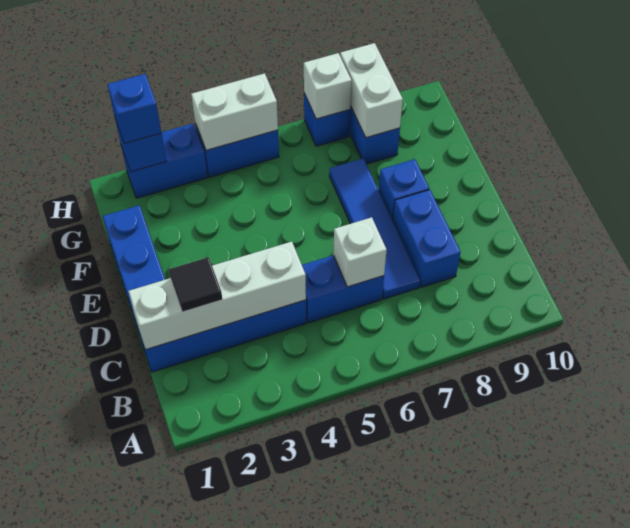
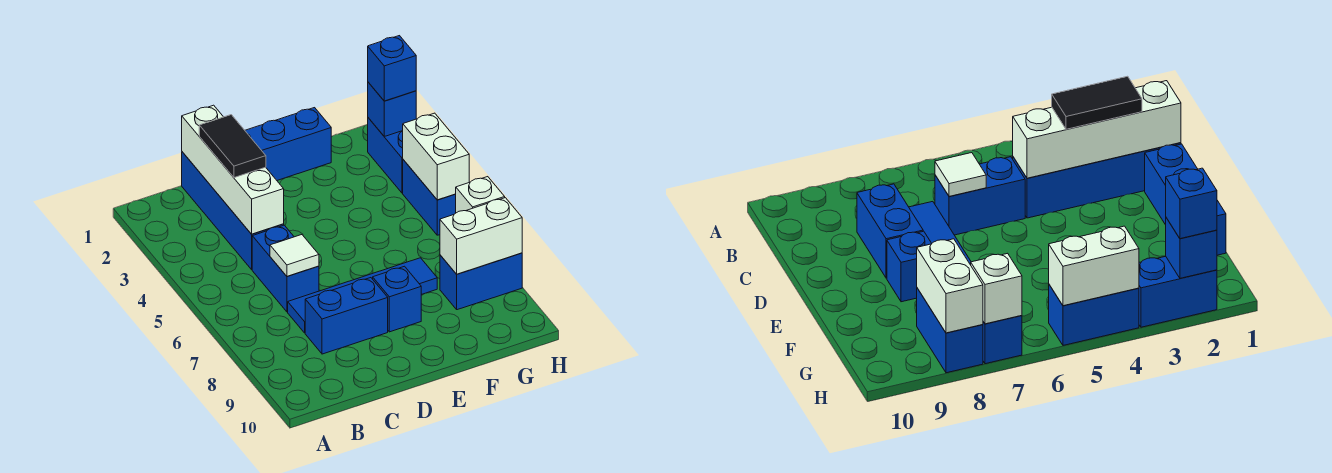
black 1x1 tile [169,257,222,312] -> black 1x2 tile [199,115,266,178]
white 1x1 brick [334,217,387,287] -> white 1x1 tile [270,235,319,276]

